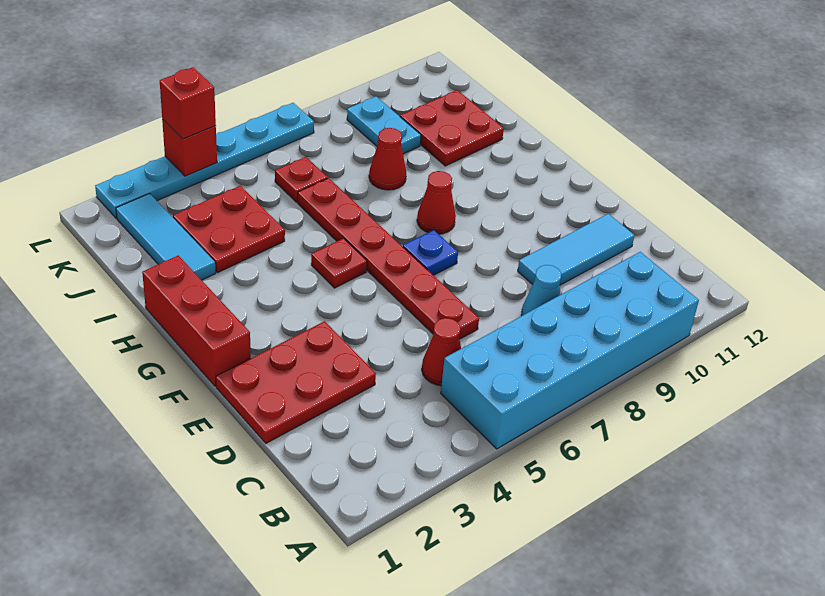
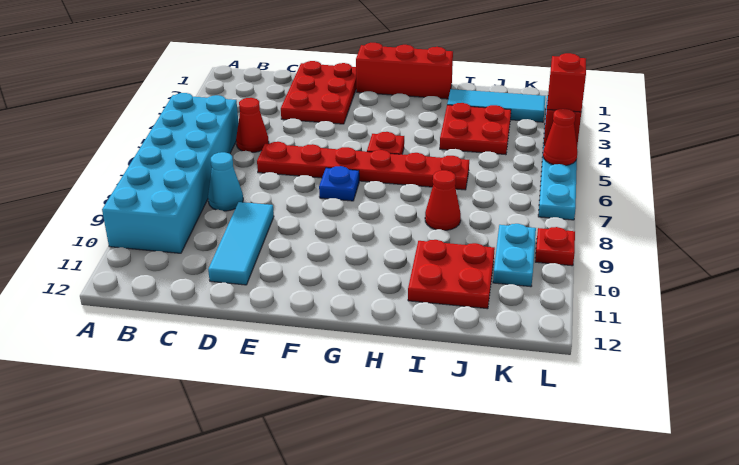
red 1x1 cone [417,171,456,234] -> red 1x1 cone moved to [543,109,577,165]
red 1x1 plate [275,157,328,202] -> red 1x1 plate moved to [535,227,575,266]
cyan 1x2 plate [347,96,421,154] -> cyan 1x2 plate turned to [493,224,536,287]

